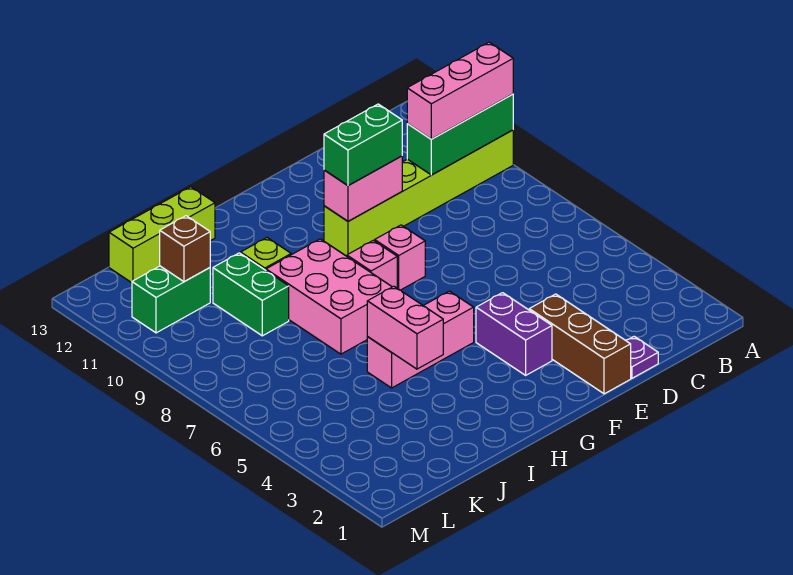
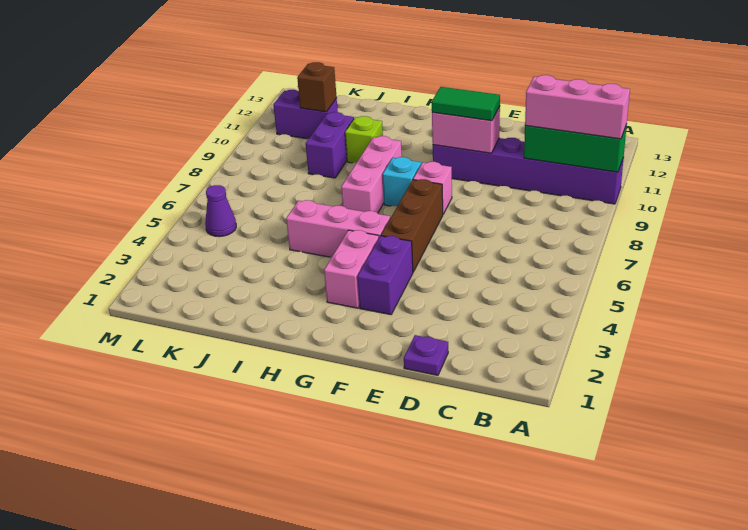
lime 1x6 brick [324,130,513,256] -> purple 1x6 brick [433,138,624,204]
brown 1x3 brick [529,294,631,394] -> brown 1x3 brick moved to [381,179,443,272]
green 1x2 brick [324,104,402,186] -> green 1x2 tile [432,87,500,121]
pink 1x1 brick [347,240,397,288] -> cyan 1x1 brick [383,157,421,206]
pink 2x3 brick [266,239,392,354] -> pink 1x3 brick [341,136,402,213]
pink 1x2 brick [367,286,443,369] -> pink 1x2 brick moved to [324,230,379,308]
lime 1x3 brick [109,187,215,283] -> none
green 1x2 brick [213,253,289,336] -> purple 1x2 brick [306,112,354,178]
green 1x2 brick [132,266,210,333] -> purple 1x2 brick [273,90,338,139]
none -> purple 1x1 cone [205,185,236,237]

